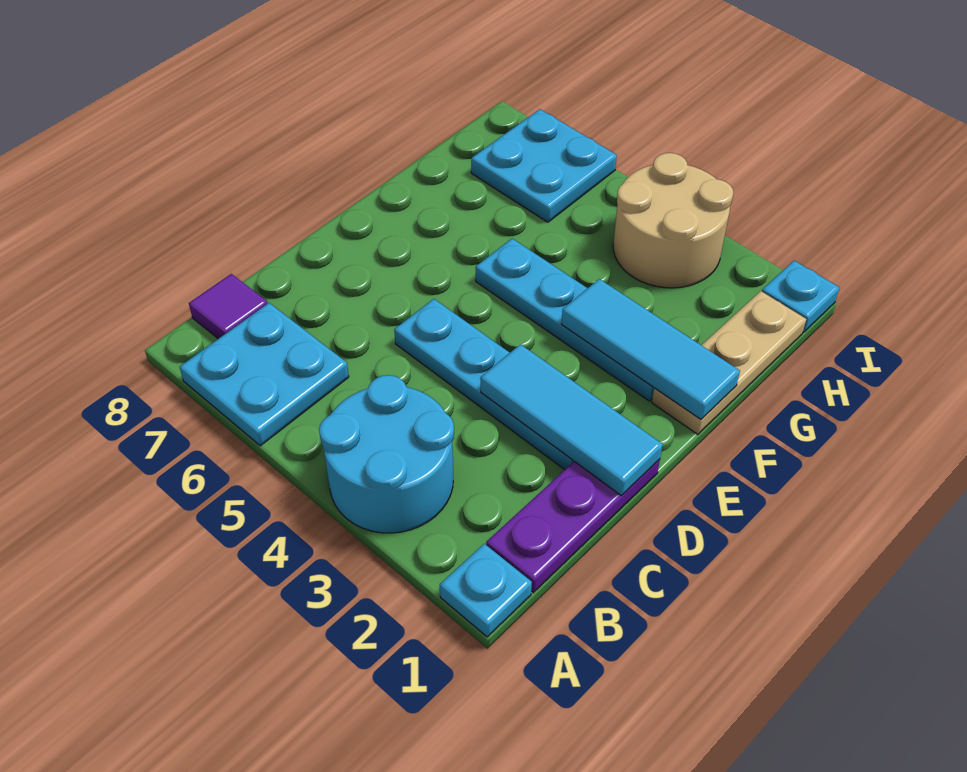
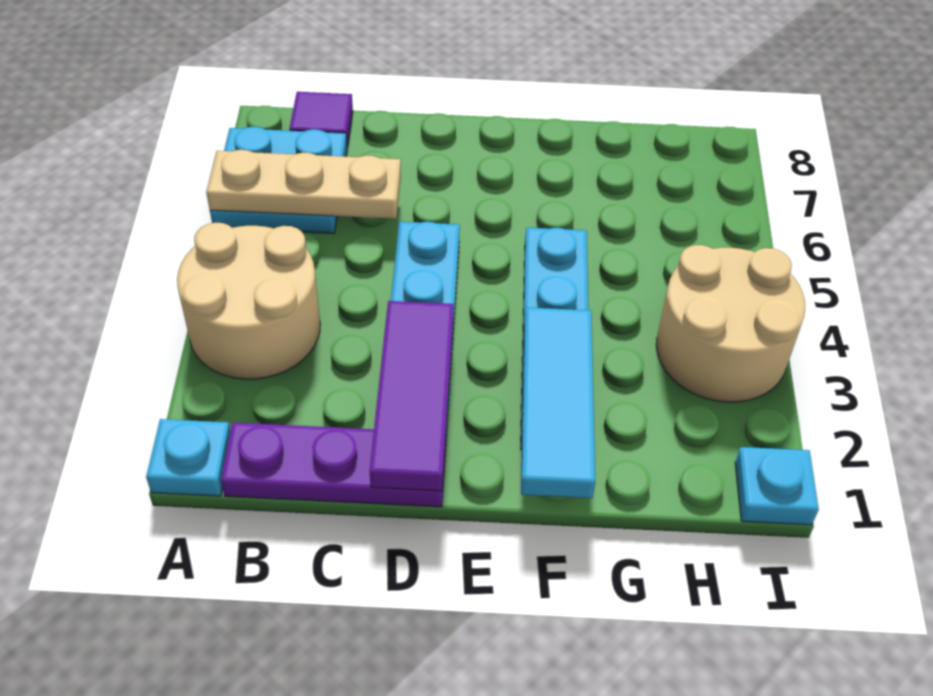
cyan 2x2 round brick [319,375,454,533] -> tan 2x2 round brick [177,223,320,379]
cyan 1x3 tile [480,344,663,496] -> purple 1x3 tile [370,301,454,491]
tan 1x3 plate [652,291,806,434] -> tan 1x3 plate moved to [206,150,401,219]
cyan 2x2 plate [471,109,617,222] -> none

